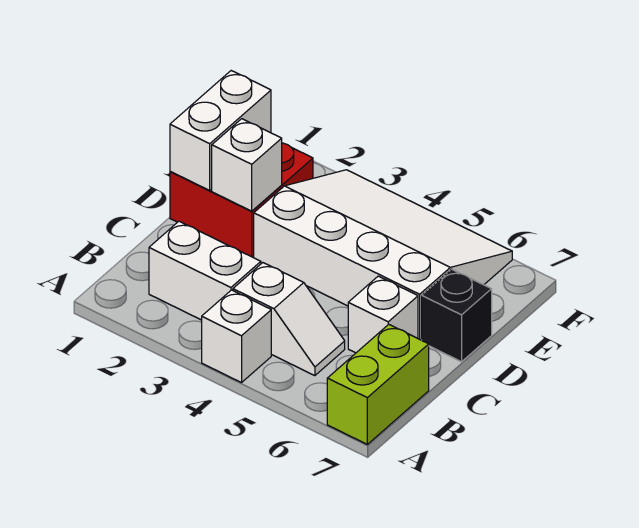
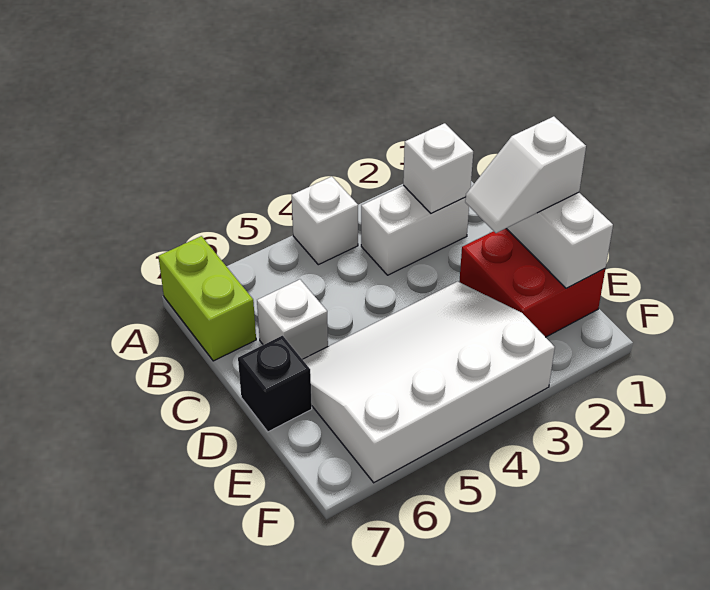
white 1x2 slope [233,263,345,376] -> white 1x2 slope moved to [465,116,586,233]
white 1x1 brick [212,119,282,211] -> white 1x1 brick moved to [403,123,473,214]
white 3x4 slope [253,170,512,340] -> white 3x4 slope turned to [302,282,555,483]

